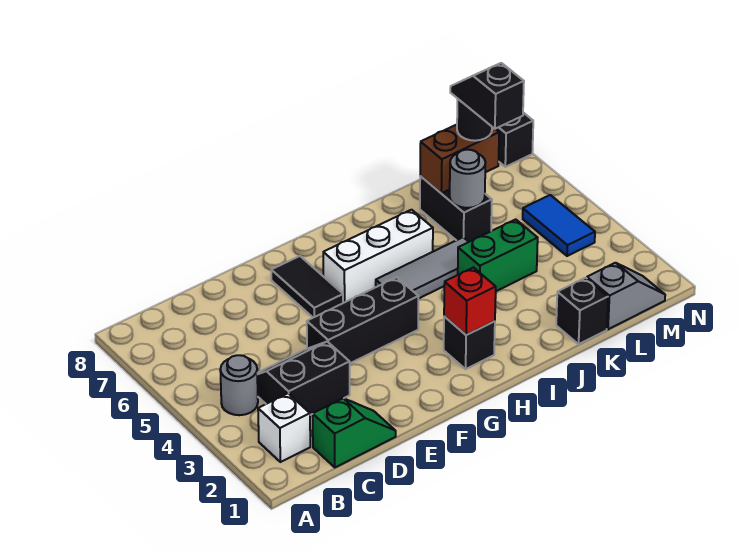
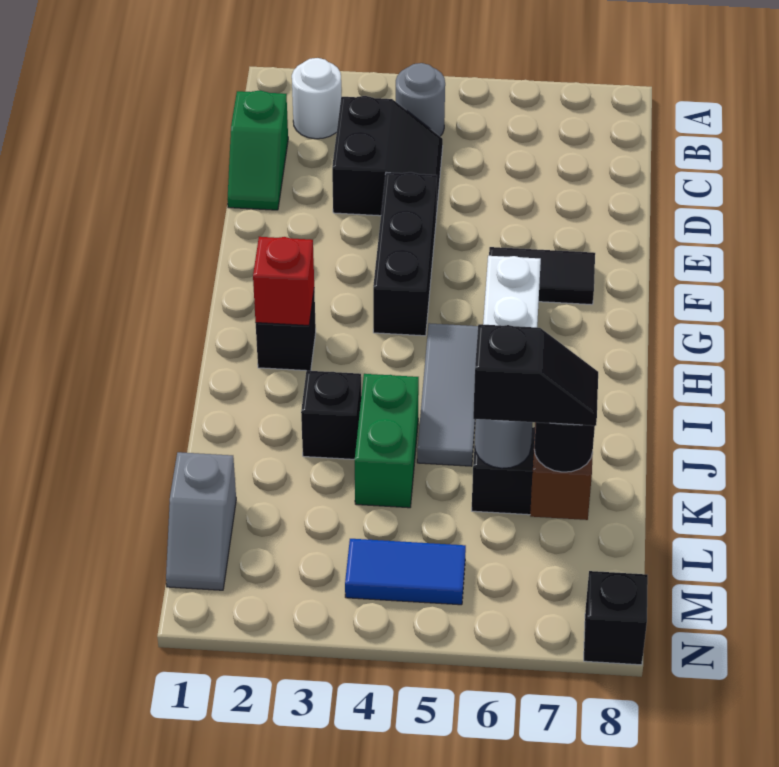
white 1x1 brick [258,393,310,462] -> white 1x1 round brick [292,58,341,139]
black 1x1 brick [556,278,608,344] -> black 1x1 brick moved to [301,371,361,459]

